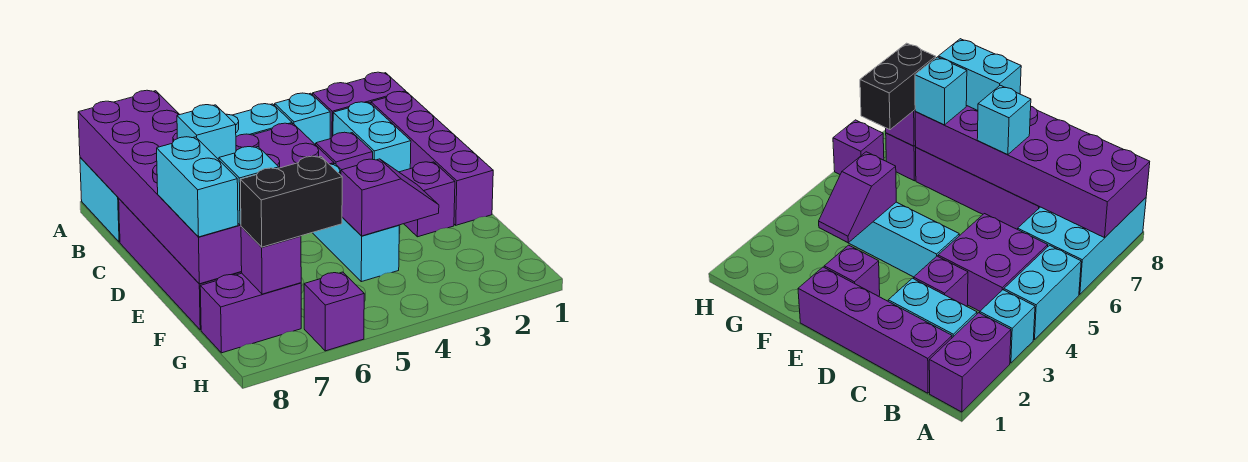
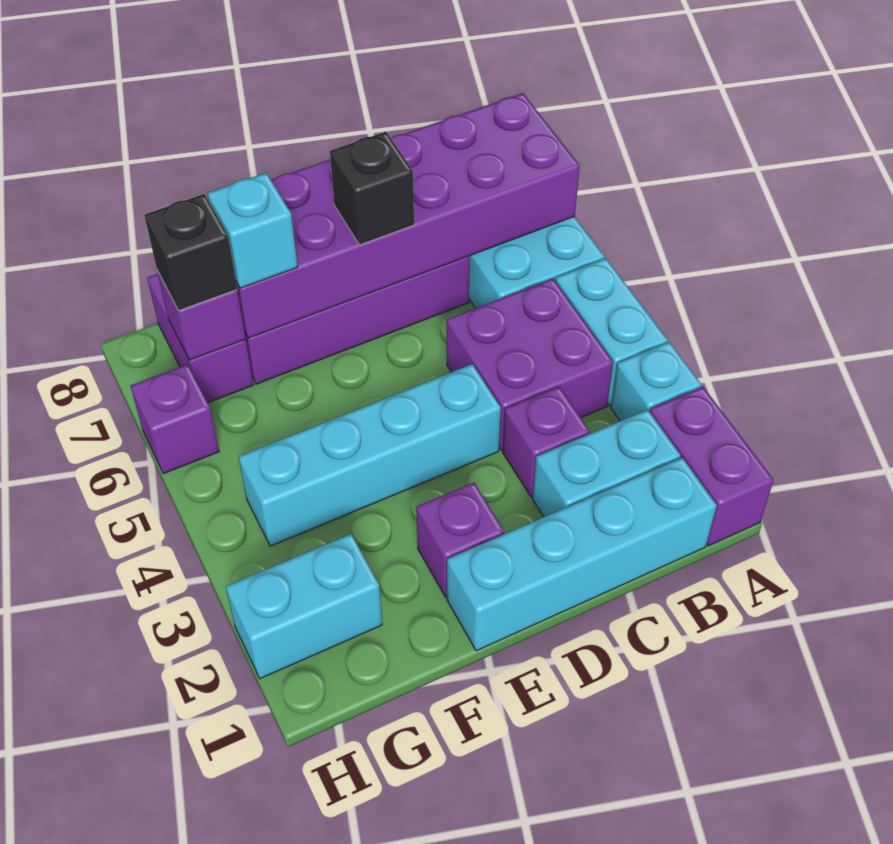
purple 1x4 brick [371,92,493,225] -> cyan 1x4 brick [447,458,717,651]
cyan 1x3 brick [312,164,399,282] -> cyan 1x4 brick [239,364,501,546]
cyan 1x1 brick [177,105,236,160] -> black 1x1 brick [330,132,414,245]
cyan 1x2 brick [157,137,238,237] -> cyan 1x2 brick moved to [226,534,382,679]
purple 1x2 slope [341,159,439,236] -> none
black 1x2 brick [240,156,342,247] -> black 1x1 brick [144,194,237,311]

